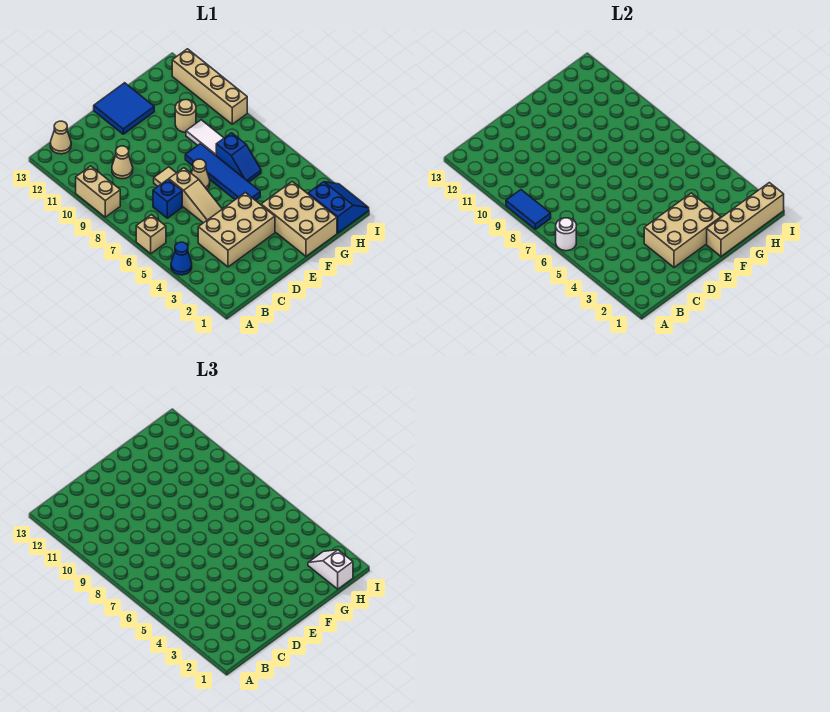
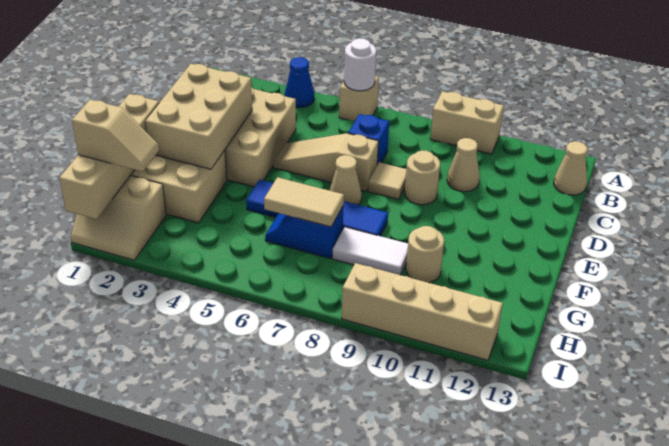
blue 1x2 tile [506,190,551,229] -> none
none -> tan 1x1 round brick [405,151,440,205]
blue 2x2 tile [94,83,154,134] -> none
none -> tan 1x2 tile [264,177,344,227]
blue 2x2 slope [308,182,369,233] -> tan 2x2 slope [71,176,166,260]
white 1x2 slope [308,550,353,589] -> tan 1x2 slope [72,100,159,172]

